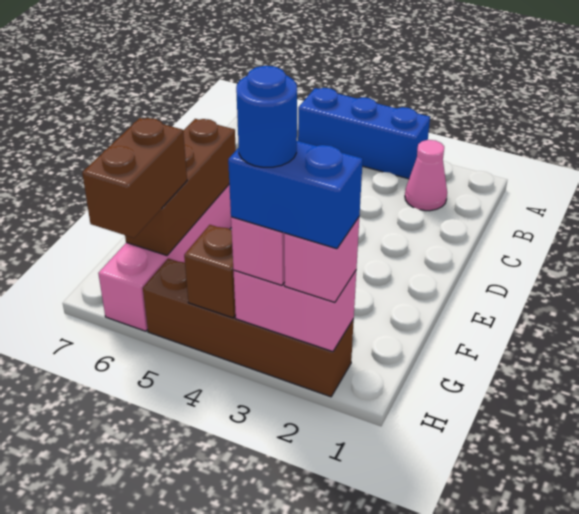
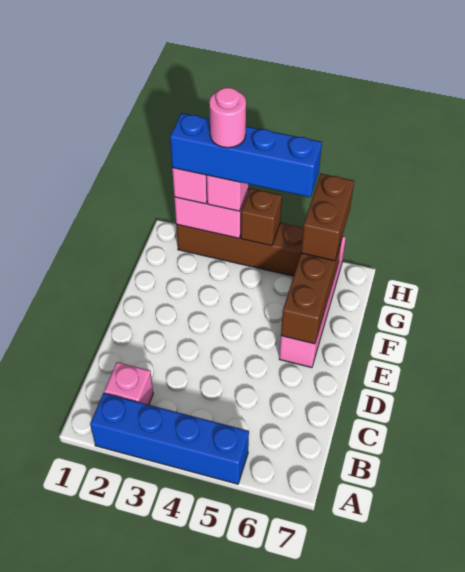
blue 1x3 brick [298,88,430,179] -> blue 1x4 brick [90,393,249,484]
pink 1x1 cone [405,140,447,211] -> pink 1x1 brick [104,362,153,405]
blue 1x2 brick [228,141,363,249] -> blue 1x4 brick [170,113,322,197]
blue 1x1 round brick [236,66,297,167] -> pink 1x1 round brick [209,88,246,148]

